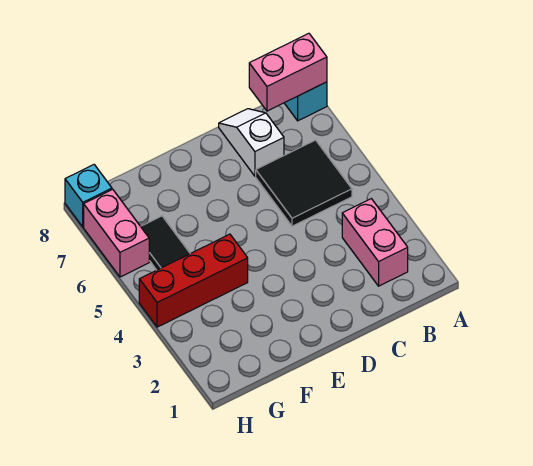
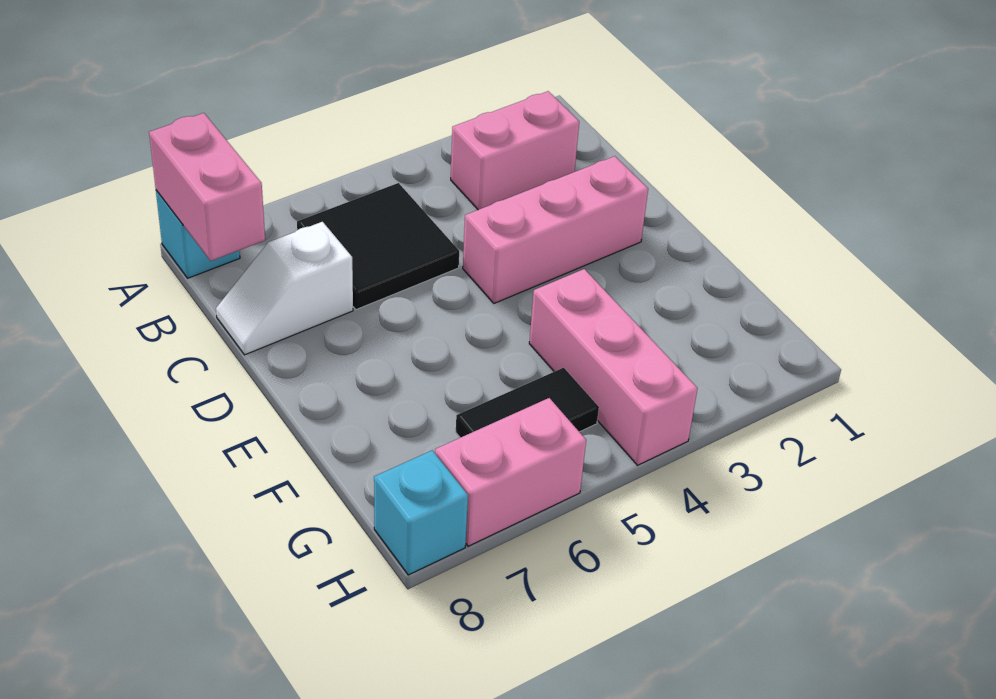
none -> pink 1x3 brick [463,156,648,303]
red 1x3 brick [139,234,248,327] -> pink 1x3 brick [529,269,698,465]

